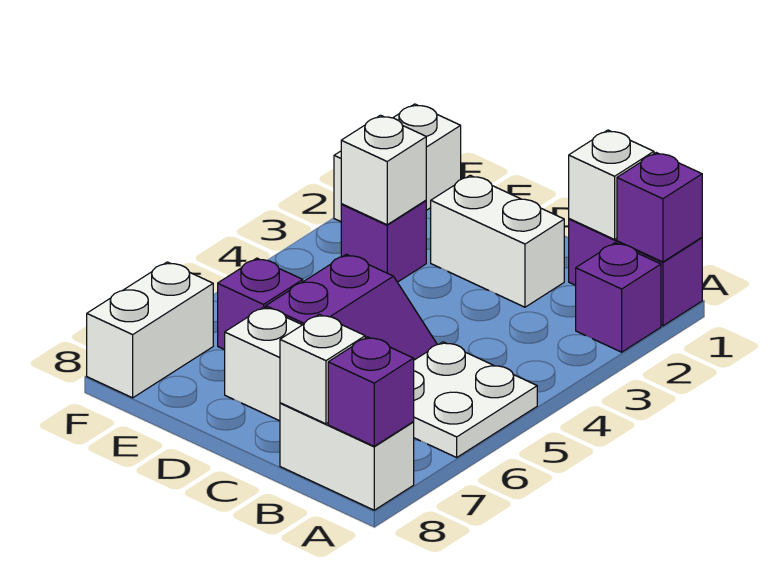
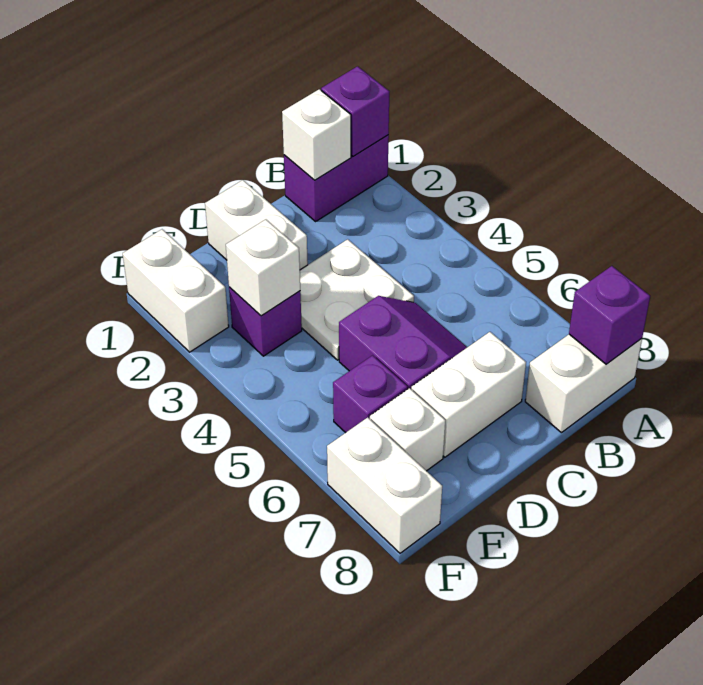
purple 1x1 brick [576,243,661,352] -> none
white 2x2 plate [413,342,537,457] -> white 2x2 plate moved to [300,239,414,360]
white 1x1 brick [280,314,365,424] -> white 1x1 brick moved to [370,388,445,471]
white 1x2 brick [431,175,564,307] -> white 1x2 brick turned to [205,180,308,270]

